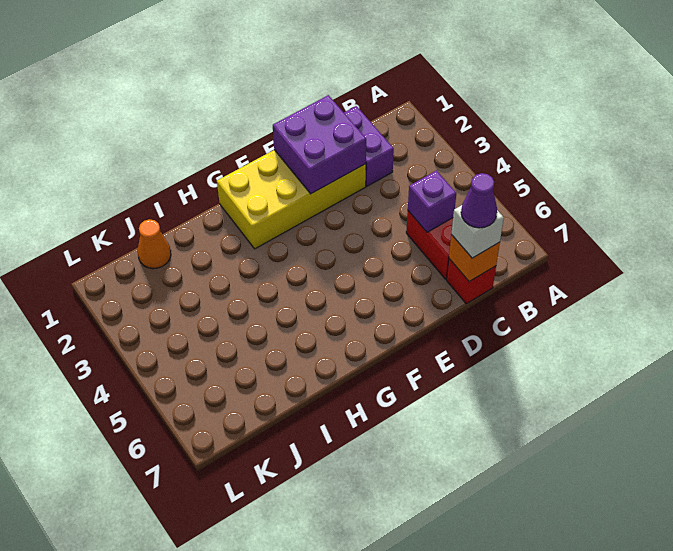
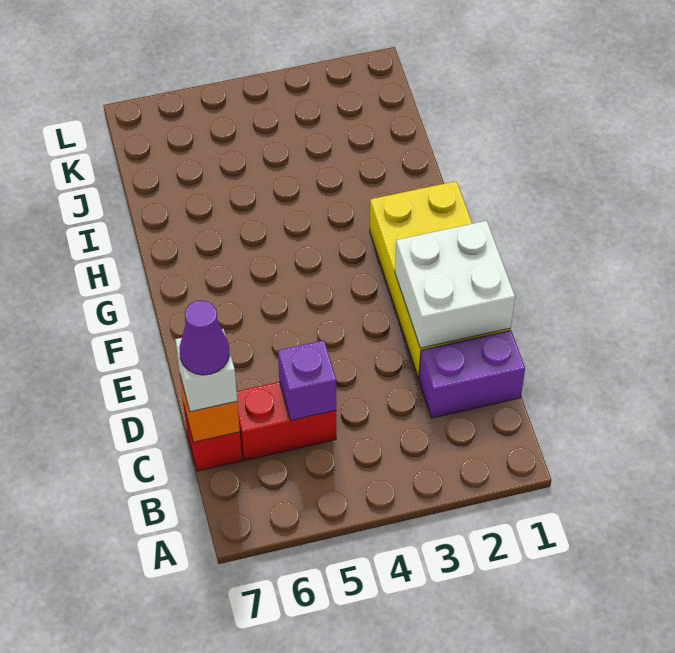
purple 2x2 brick [273,95,366,194] -> white 2x2 brick [395,221,515,348]
orange 1x1 cone [138,219,171,269] -> none

